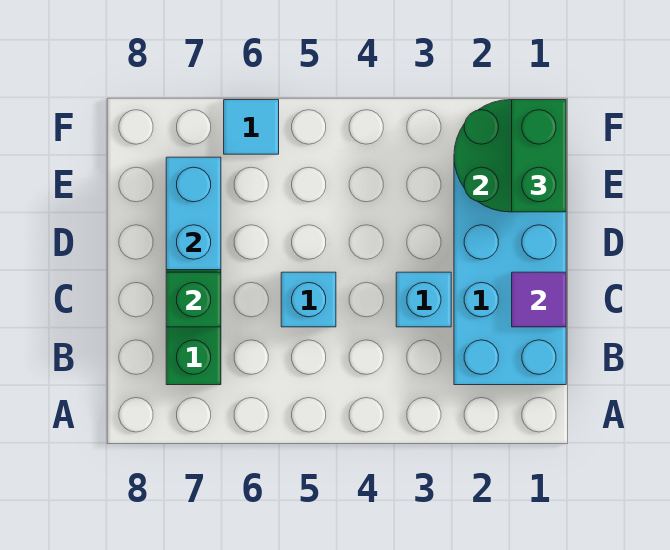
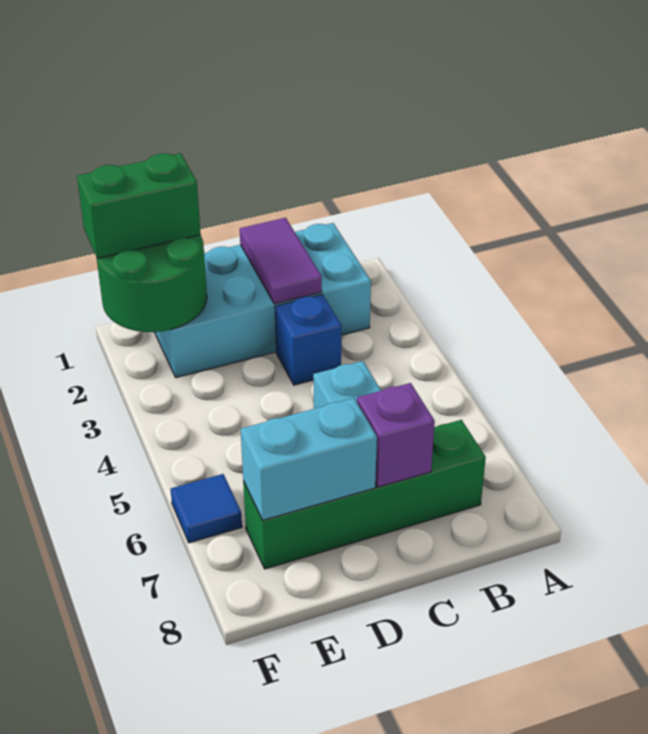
purple 1x1 tile [512,272,566,327] -> purple 1x2 tile [240,218,322,304]
cyan 1x1 brick [396,272,451,327] -> blue 1x1 brick [275,294,341,385]
green 1x1 brick [166,272,221,327] -> purple 1x1 brick [357,383,435,487]
cyan 1x1 tile [224,100,279,154] -> blue 1x1 tile [171,474,242,543]

